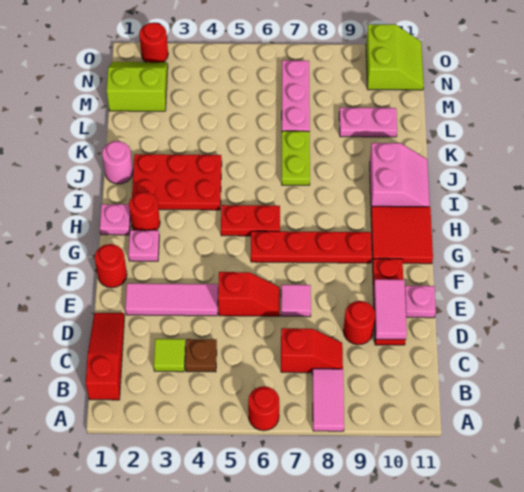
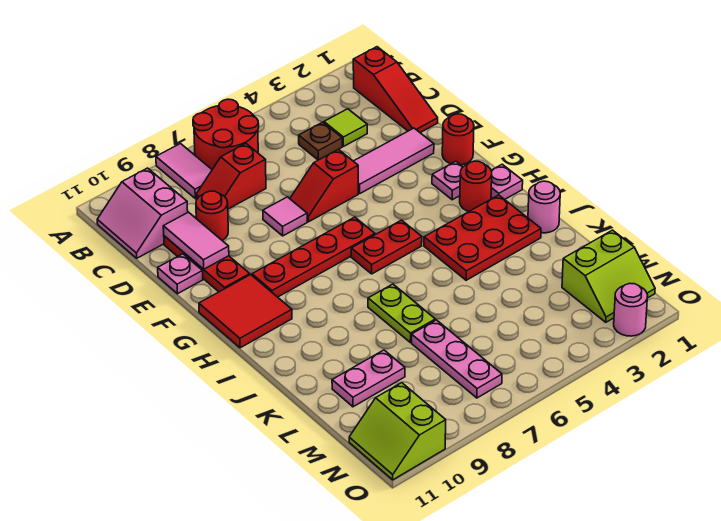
red 1x1 round brick [248,386,279,431] -> red 2x2 round brick [193,99,259,169]
pink 2x2 slope [370,143,430,208] -> pink 2x2 slope moved to [97,168,188,258]
red 1x1 round brick [139,23,168,62] -> pink 1x1 round brick [614,283,648,336]

